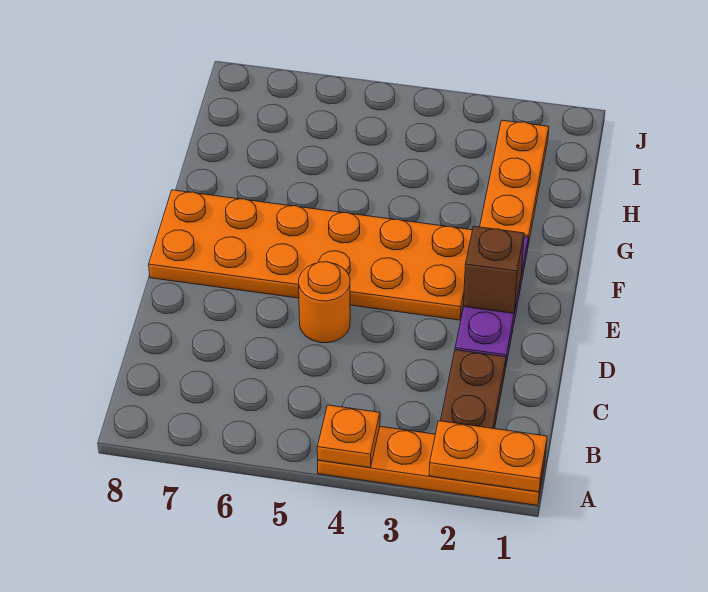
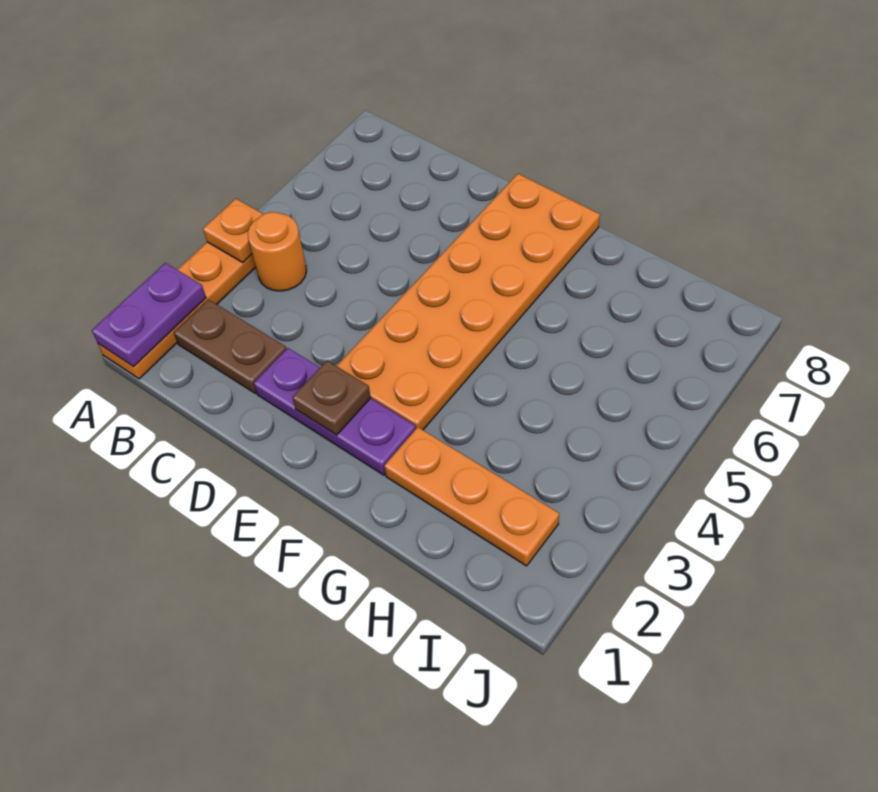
orange 1x2 plate [429,421,547,492] -> purple 1x2 plate [92,263,206,367]
orange 1x1 round brick [299,262,350,343] -> orange 1x1 round brick moved to [248,212,307,291]
brown 1x1 brick [464,226,524,313] -> brown 1x1 plate [292,361,371,435]

